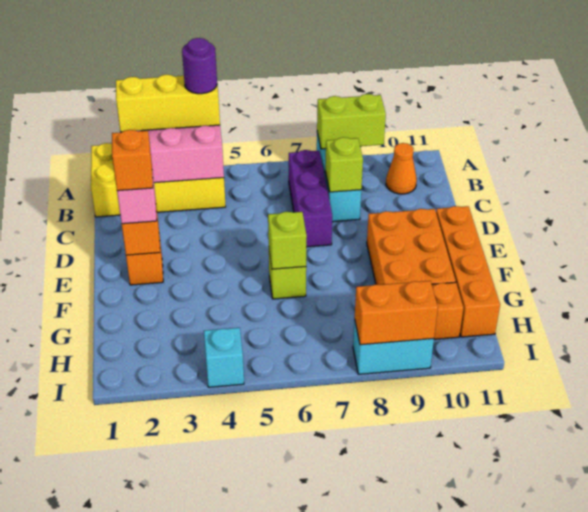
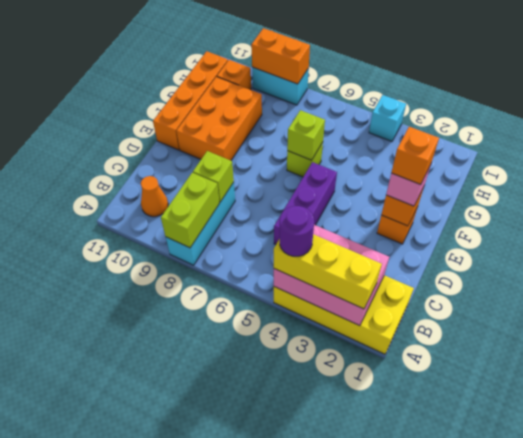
lime 1x2 brick [317,94,386,149] -> lime 1x2 brick turned to [161,173,220,248]
purple 1x3 brick [289,150,332,247] -> purple 1x3 brick moved to [274,162,337,244]

